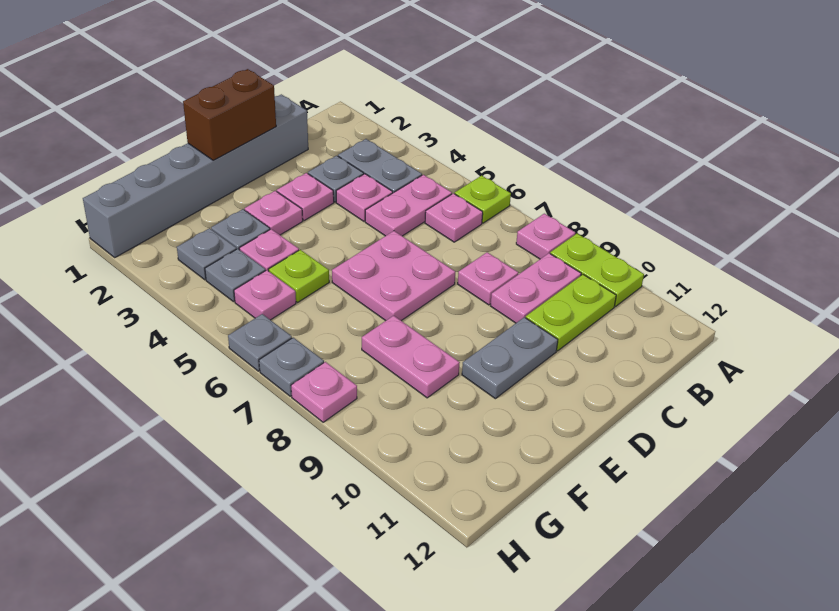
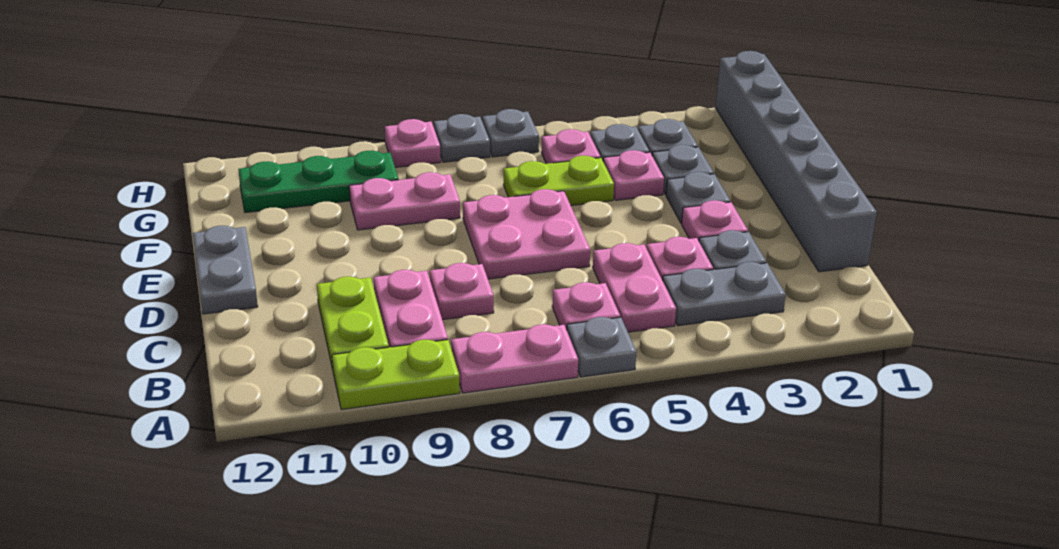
lime 1x1 plate [455,176,511,223] -> grey 1x1 plate [567,317,637,377]
pink 1x1 plate [516,214,575,259] -> pink 1x2 plate [451,324,578,393]
brown 1x2 brick [183,69,276,160] -> none
grey 1x2 plate [462,317,558,399] -> grey 1x2 plate moved to [193,226,258,314]
pink 1x1 plate [245,191,303,235] -> grey 1x1 plate [666,172,730,223]
lime 1x1 plate [269,250,329,302] -> lime 1x2 plate [503,156,614,205]
none -> green 1x3 plate [238,151,399,213]

